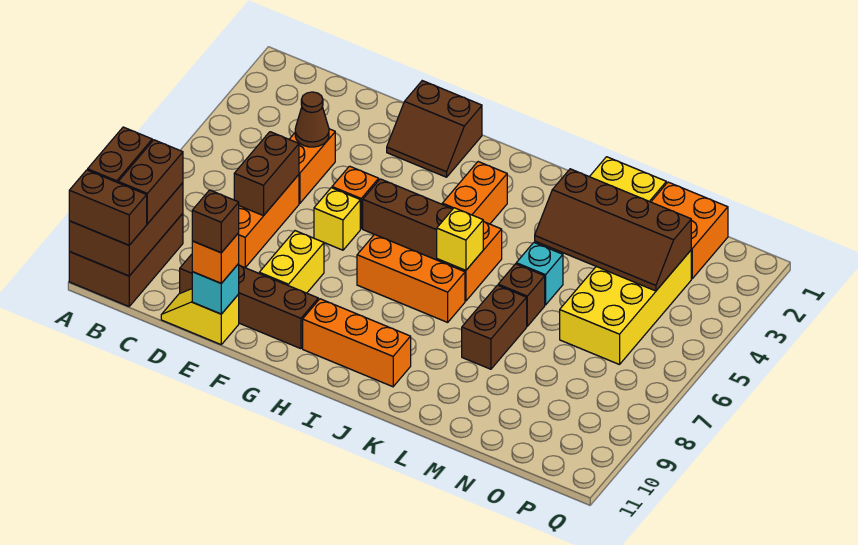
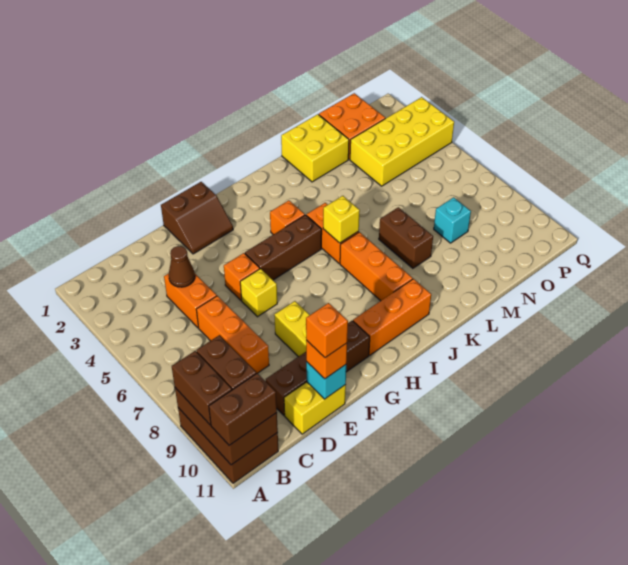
brown 1x2 brick [234,132,299,216] -> none
yellow 1x2 slope [161,289,239,344] -> yellow 1x2 brick [284,382,346,434]
brown 1x1 brick [192,190,239,253] -> orange 1x1 brick [306,303,348,358]
orange 1x3 brick [357,234,465,322] -> orange 1x3 brick turned to [340,232,413,301]
orange 1x2 brick [442,162,507,224] -> orange 1x1 brick [270,200,305,235]
brown 2x4 slope [535,169,691,291] -> none
cyan 1x1 brick [516,243,563,305] -> cyan 1x1 brick moved to [434,197,471,243]
brown 1x1 brick [498,264,545,326] -> none
yellow 2x4 brick [560,251,691,365] -> yellow 2x4 brick turned to [350,97,454,186]

